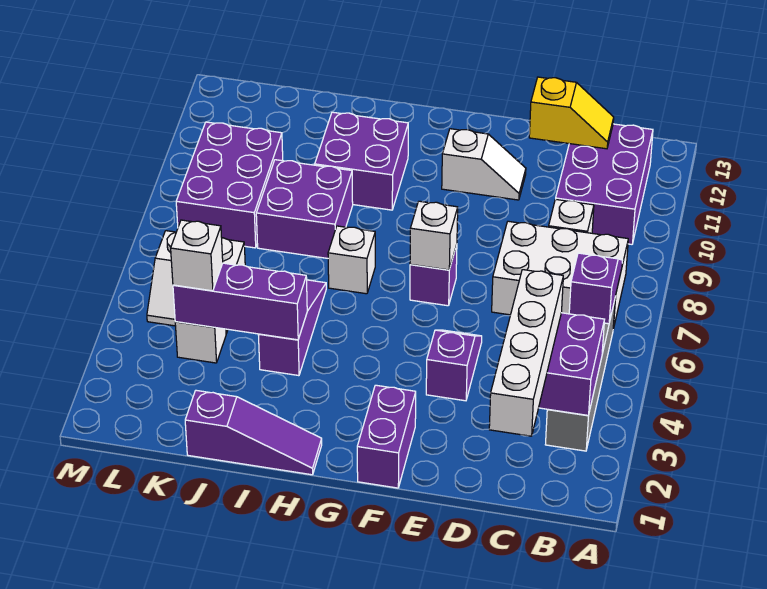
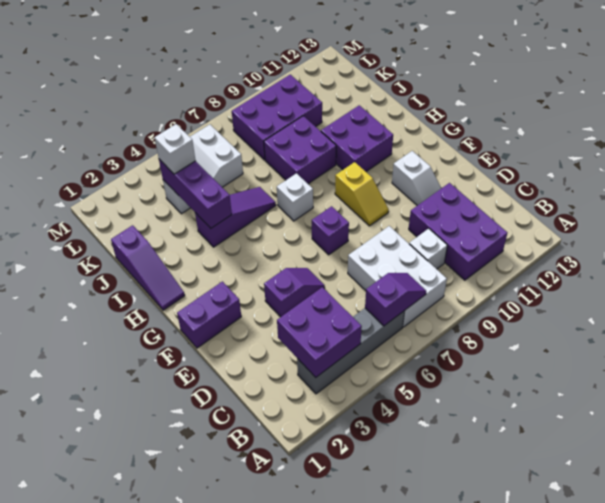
purple 2x3 brick [556,124,653,244] -> purple 2x3 brick turned to [409,183,507,280]
white 1x4 brick [489,270,563,436] -> none
yellow 1x2 slope [529,77,614,149] -> yellow 1x2 slope moved to [335,162,389,226]
white 1x1 brick [410,201,458,270] -> none

